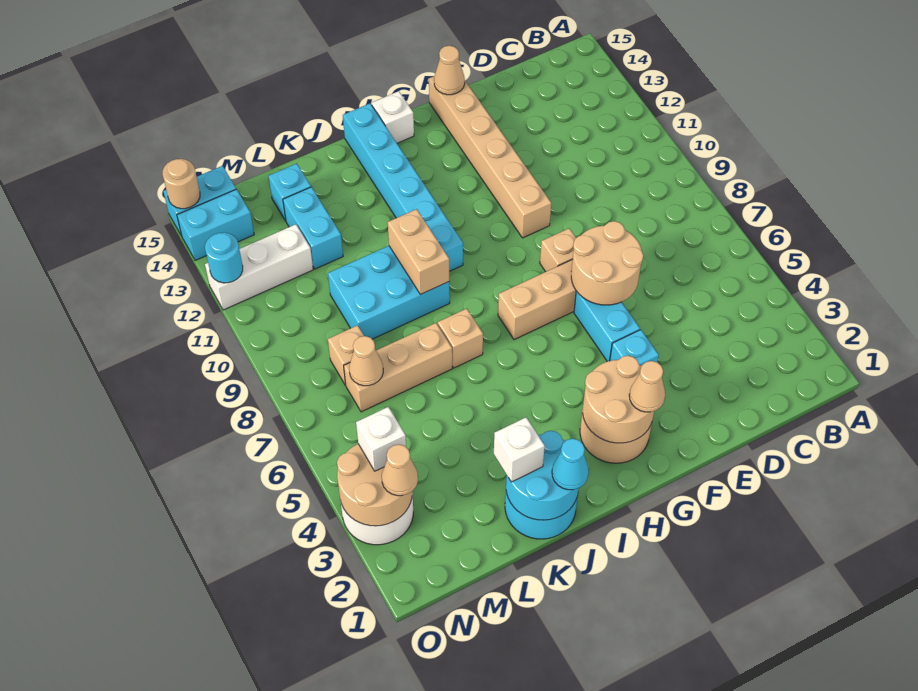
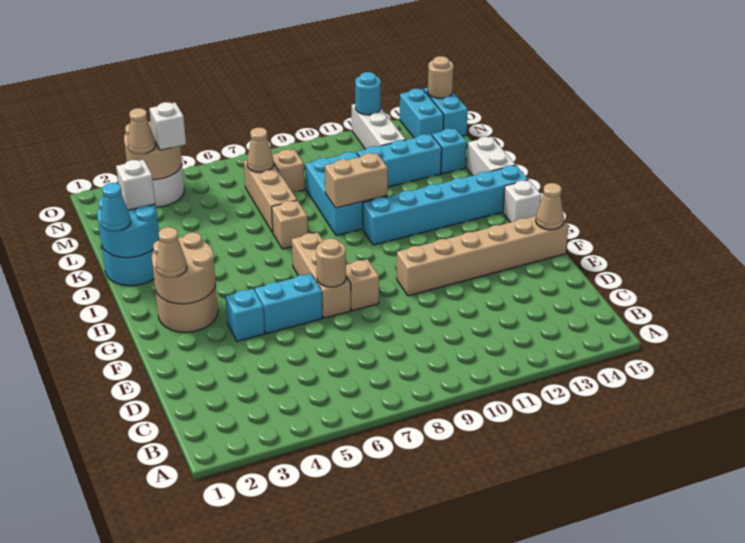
tan 2x2 round brick [571,221,643,305] -> tan 1x1 round brick [316,238,346,287]
none -> white 1x2 brick [467,137,515,176]
cyan 1x2 brick [283,187,343,269] -> cyan 1x3 brick [357,134,442,187]

